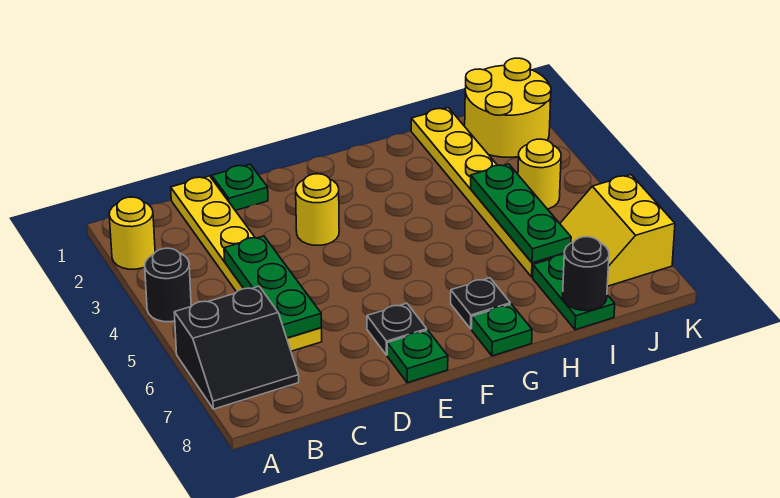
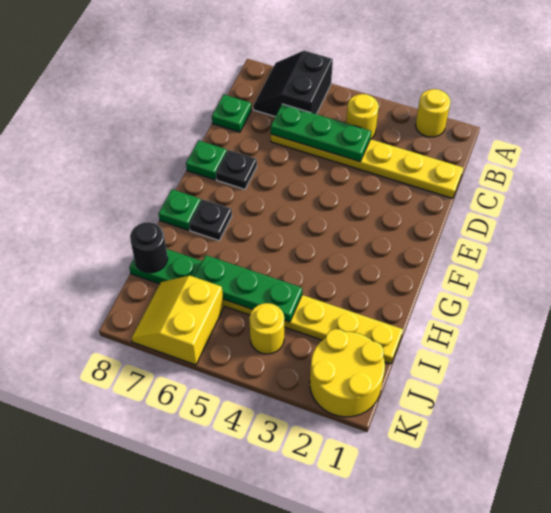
black 1x1 round brick [145,248,191,322] -> none
green 1x1 plate [212,164,268,210] -> green 1x1 plate moved to [212,95,251,132]
yellow 1x1 round brick [296,174,339,245] -> yellow 1x1 round brick moved to [346,94,379,139]
yellow 2x2 slope [560,175,675,286] -> yellow 2x2 slope turned to [131,276,224,365]

